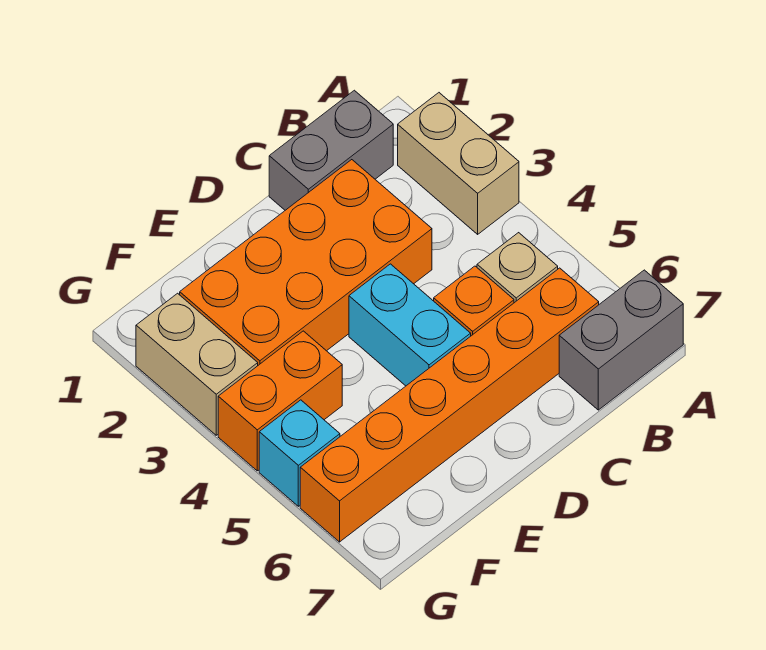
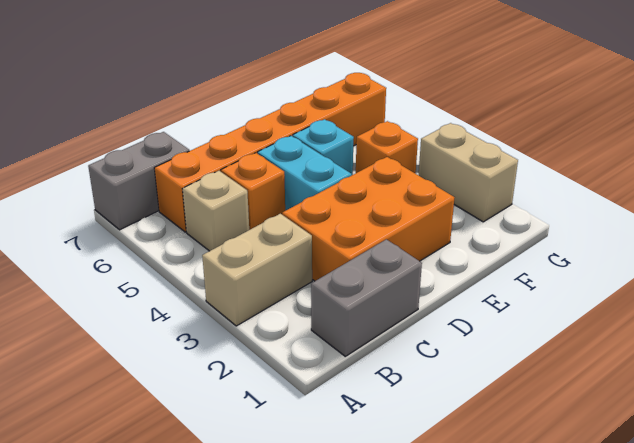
tan 1x2 brick [398,93,519,234] -> tan 1x2 brick turned to [202,214,312,326]
orange 2x4 brick [180,160,432,365] -> orange 2x3 brick [282,157,454,281]
orange 1x2 brick [218,331,342,471] -> orange 1x1 brick [356,121,418,174]
cyan 1x1 brick [259,400,340,506] -> cyan 1x1 brick moved to [293,119,354,175]

